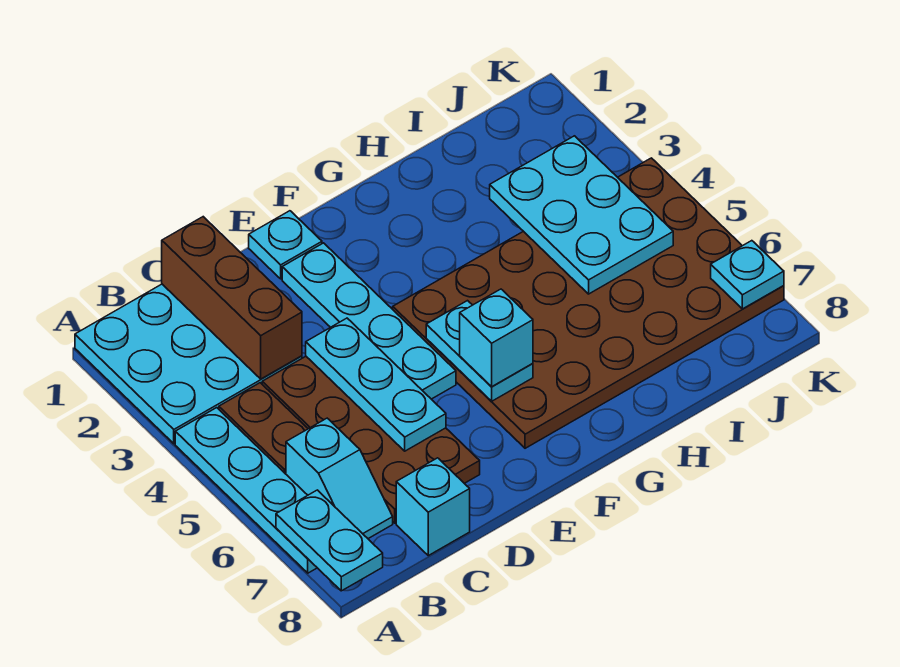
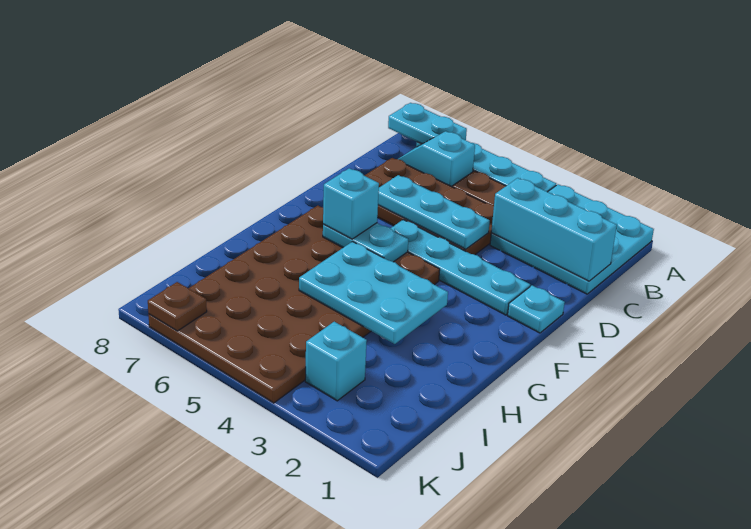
brown 1x3 brick [162,217,302,379] -> cyan 1x3 brick [491,178,617,281]
cyan 1x1 brick [396,458,470,556] -> cyan 1x1 brick moved to [305,322,367,401]
cyan 2x3 plate [490,136,673,294] -> cyan 2x3 plate moved to [299,242,448,344]
cyan 1x1 plate [711,241,784,309] -> brown 1x1 plate [148,282,207,331]

